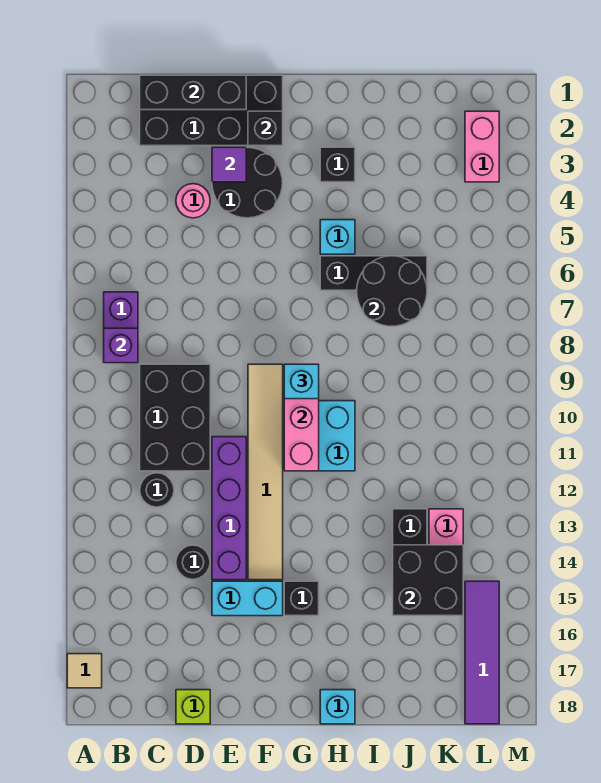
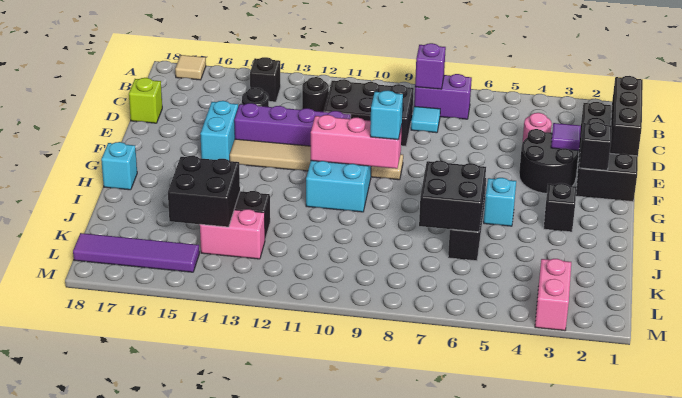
none -> cyan 1x1 tile [411,106,440,133]
black 1x1 brick [284,581,319,616] -> black 1x1 brick moved to [250,57,281,102]
black 2x2 round brick [357,256,427,326] -> black 2x2 brick [419,160,486,232]
pink 1x2 brick [465,111,499,182] -> pink 1x2 brick turned to [535,259,571,331]

